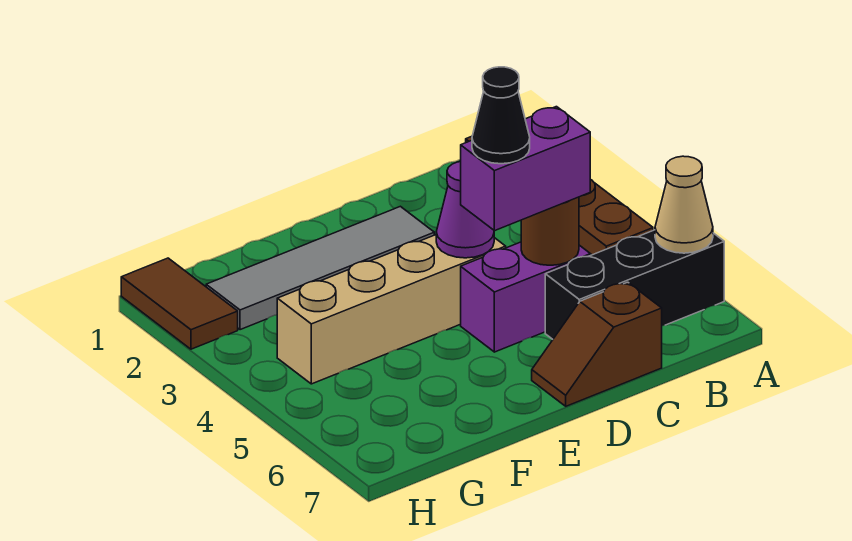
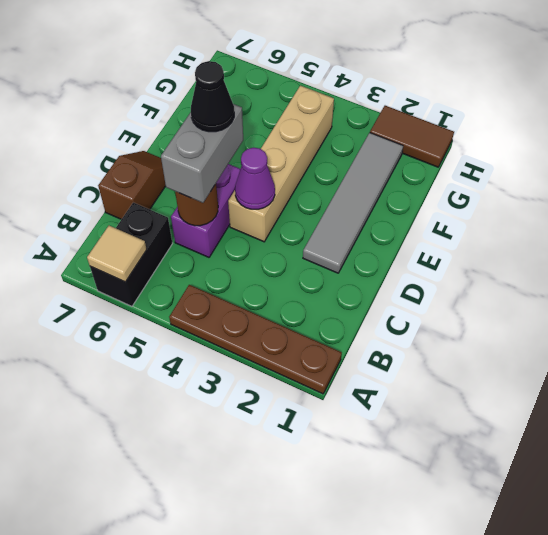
black 1x3 brick [545,230,724,339] -> black 1x2 brick [90,203,172,306]
tan 1x1 cone [655,156,713,253] -> tan 1x1 tile [87,226,147,282]
purple 1x2 brick [461,107,590,231] -> grey 1x2 brick [161,104,243,203]

